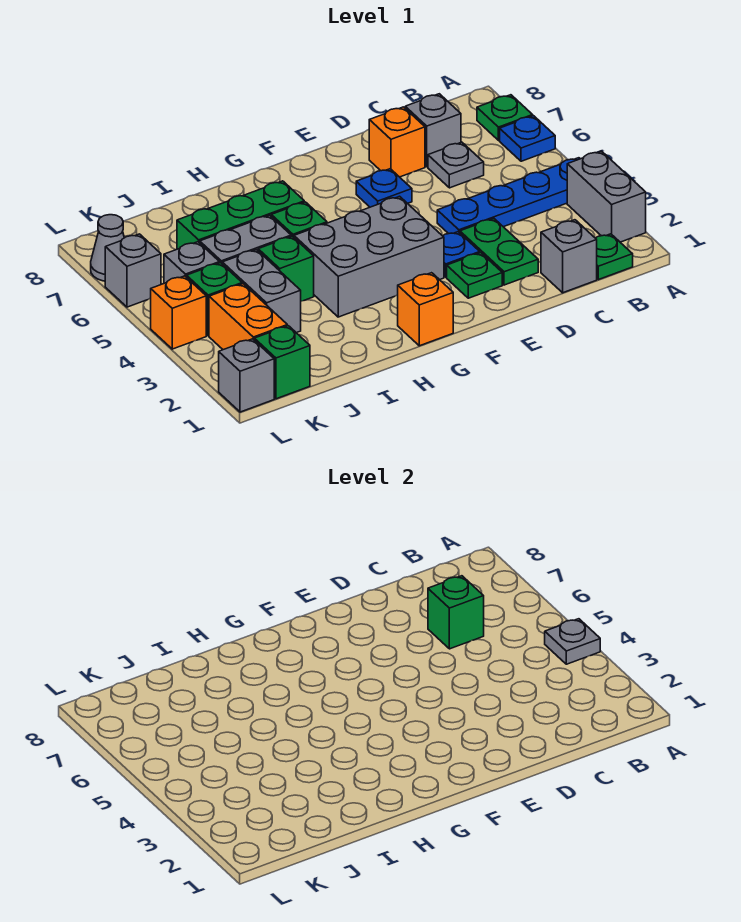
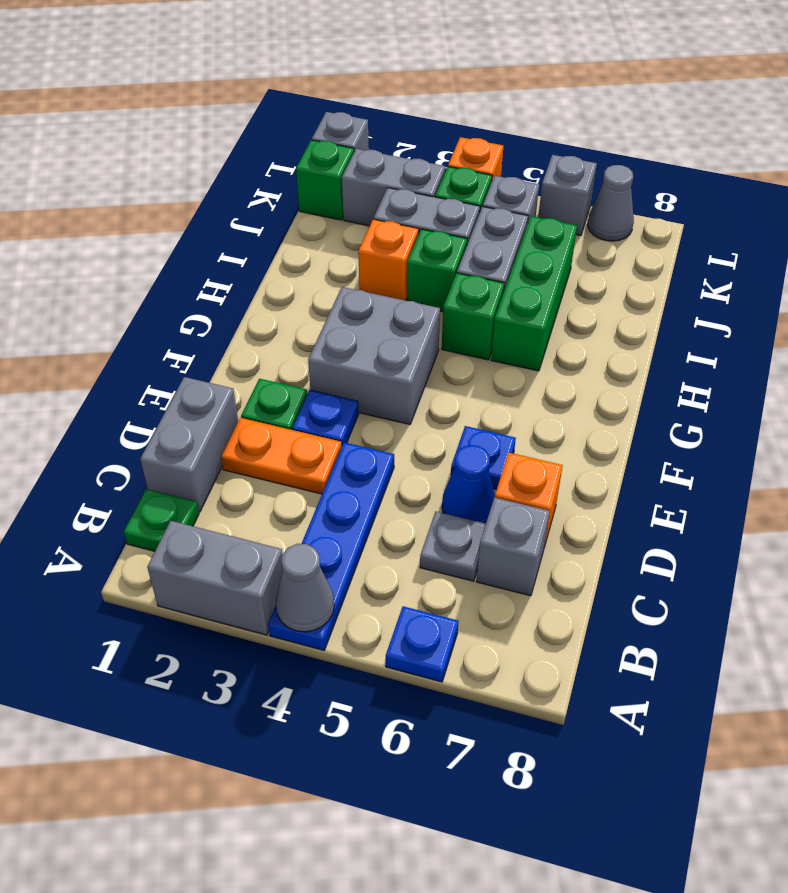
grey 1x1 plate [545,619,600,664] -> grey 1x1 cone [275,544,334,632]
green 1x1 plate [477,95,533,140] -> none
grey 1x1 brick [541,220,597,293] -> grey 1x2 brick [140,377,238,512]
green 1x1 brick [428,576,484,649] -> none
green 1x2 plate [460,219,538,285] -> orange 1x2 plate [221,418,342,494]
none -> blue 1x1 cone [442,445,495,524]
grey 2x3 brick [294,196,444,317] -> grey 2x2 brick [308,287,440,424]
orange 1x1 brick [398,273,453,346] -> orange 1x1 brick moved to [358,219,419,300]
orange 1x2 brick [209,284,287,350] -> grey 1x2 brick [342,149,445,226]

